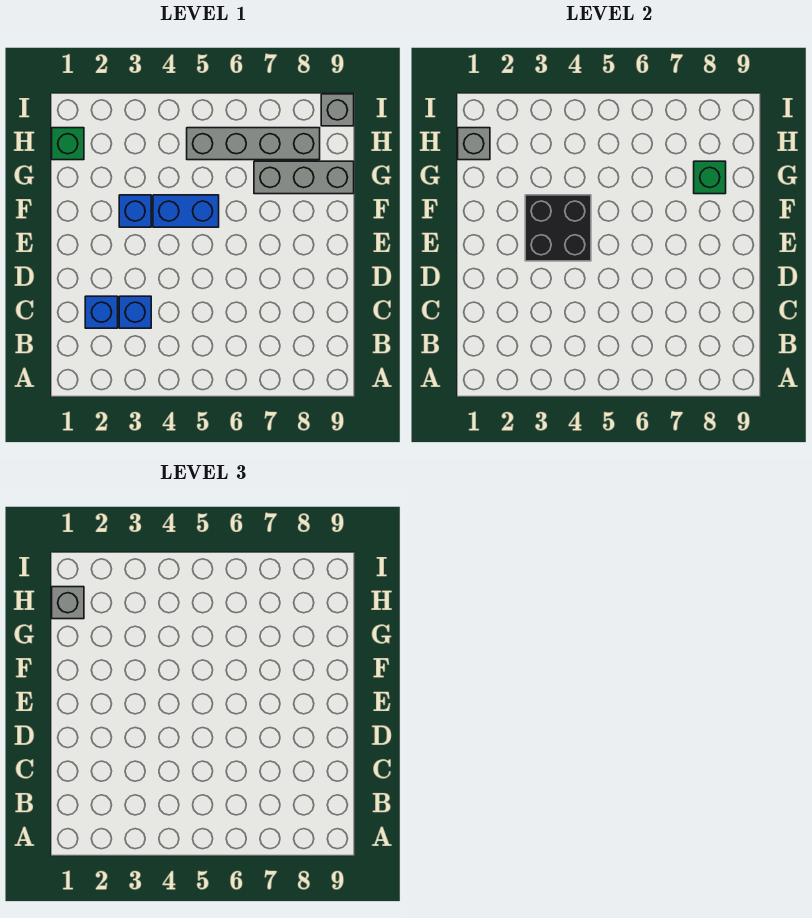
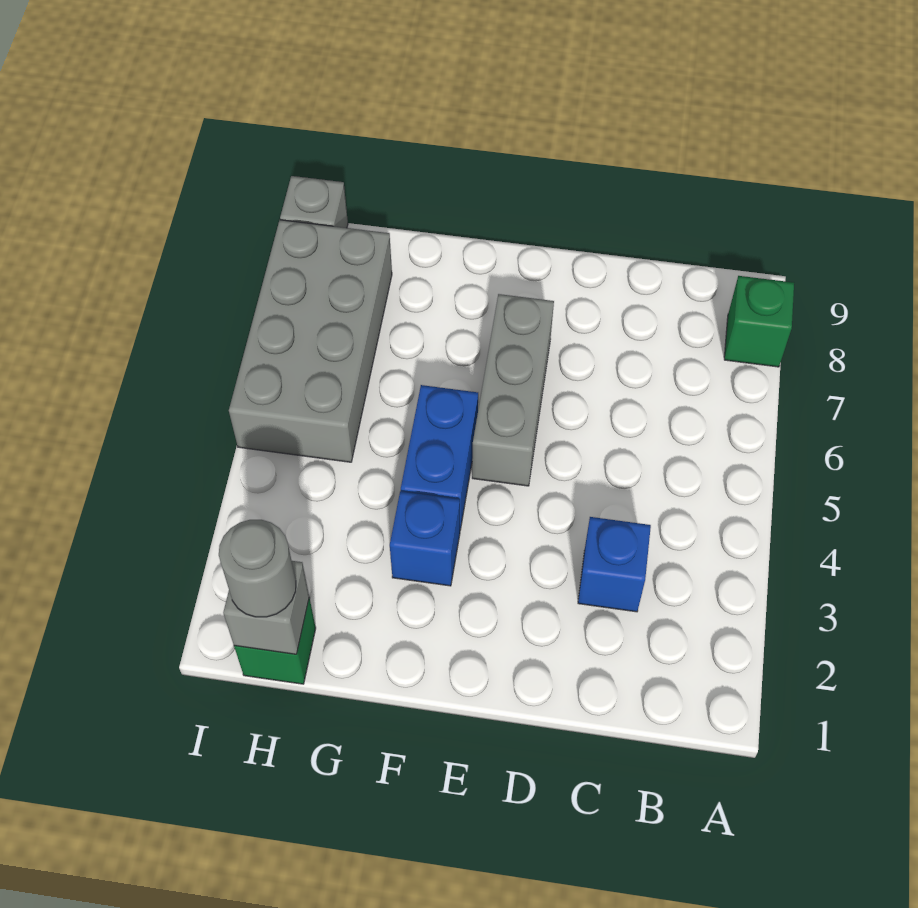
blue 1x1 brick [85,296,118,328] -> none
black 2x2 brick [525,195,591,261] -> none
grey 1x3 brick [254,161,354,194] -> grey 1x3 brick moved to [472,294,554,486]
green 1x1 brick [694,161,726,194] -> green 1x1 brick moved to [724,276,794,367]
grey 1x1 brick [52,587,84,619] -> grey 1x1 round brick [219,520,296,617]
grey 1x4 brick [187,128,320,160] -> grey 2x4 brick [229,220,392,462]

